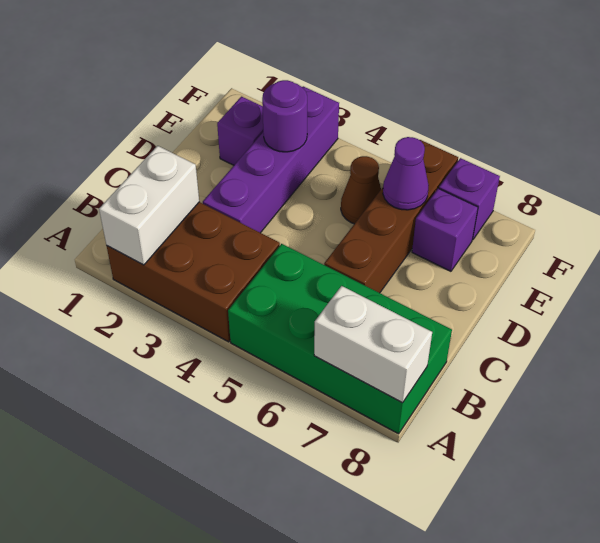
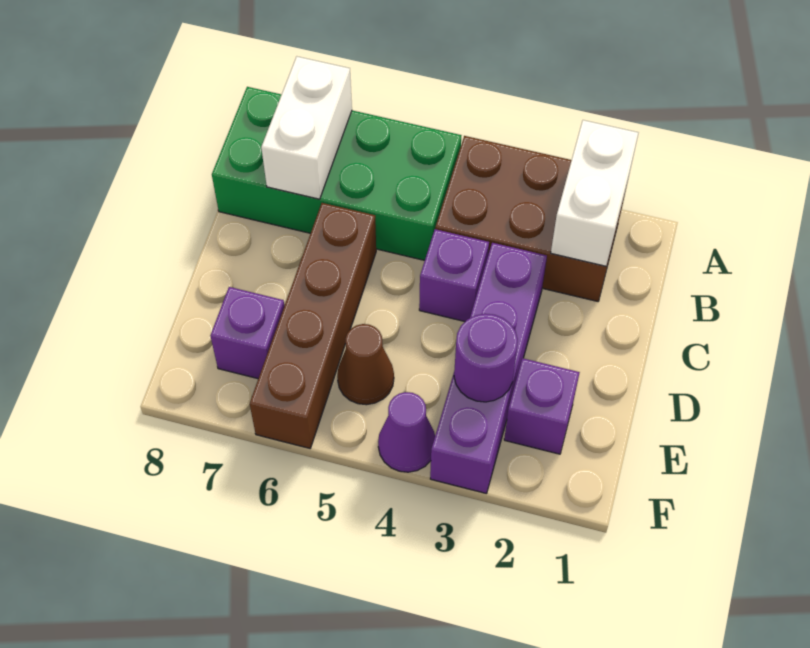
white 1x2 brick [314,286,432,403] -> white 1x2 brick turned to [261,57,352,199]
purple 1x1 cone [383,137,429,210] -> purple 1x1 cone moved to [378,392,435,472]
purple 1x1 brick [439,158,500,240] -> purple 1x1 brick moved to [419,229,489,322]

